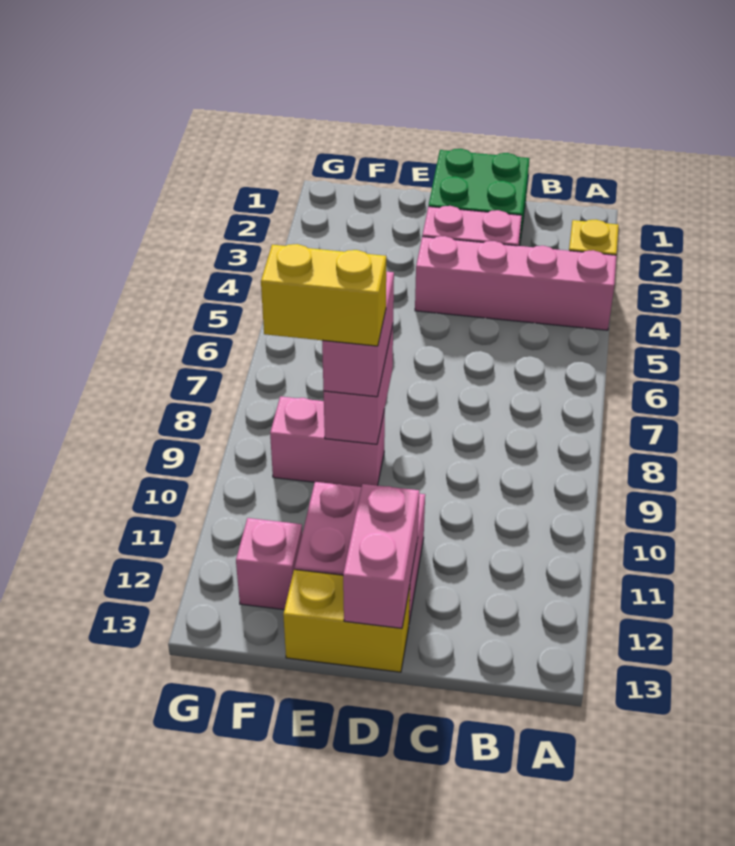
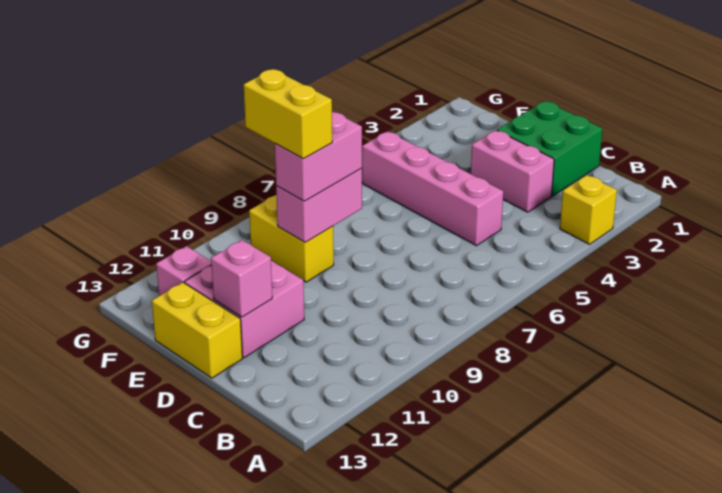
pink 1x4 brick [415,236,616,330] -> pink 1x4 brick moved to [362,131,503,246]
pink 1x2 brick [343,484,419,628] -> pink 1x1 brick [211,240,272,317]
pink 1x2 brick [270,396,385,487] -> yellow 1x2 brick [249,195,334,282]

